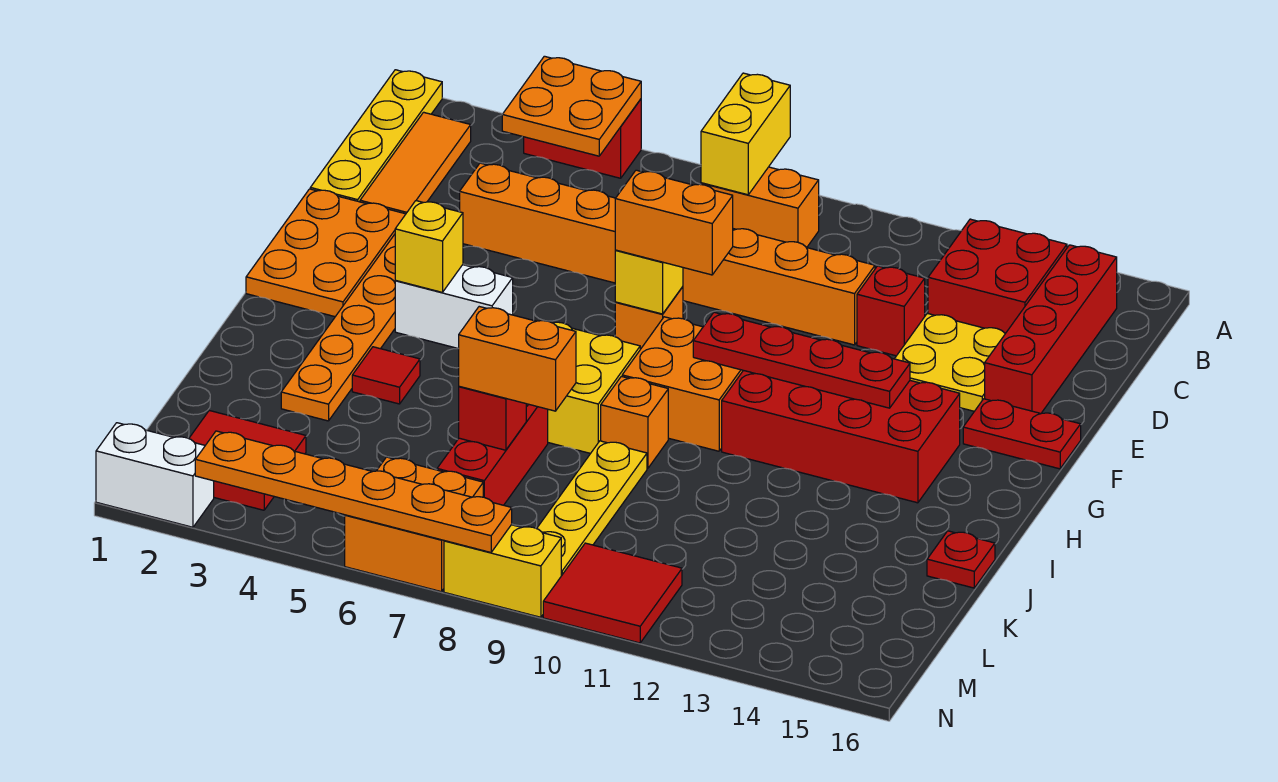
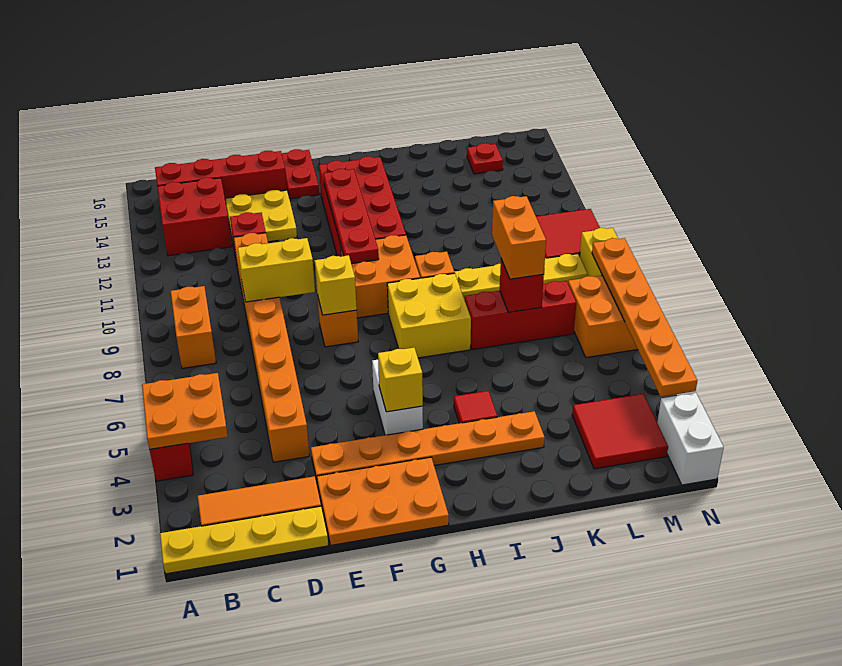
yellow 1x2 brick [701,73,790,195] -> yellow 1x2 brick moved to [238,238,315,302]
orange 1x2 brick [615,170,733,275] -> none
red 1x1 plate [927,531,995,588] -> red 1x1 plate moved to [467,143,503,174]

